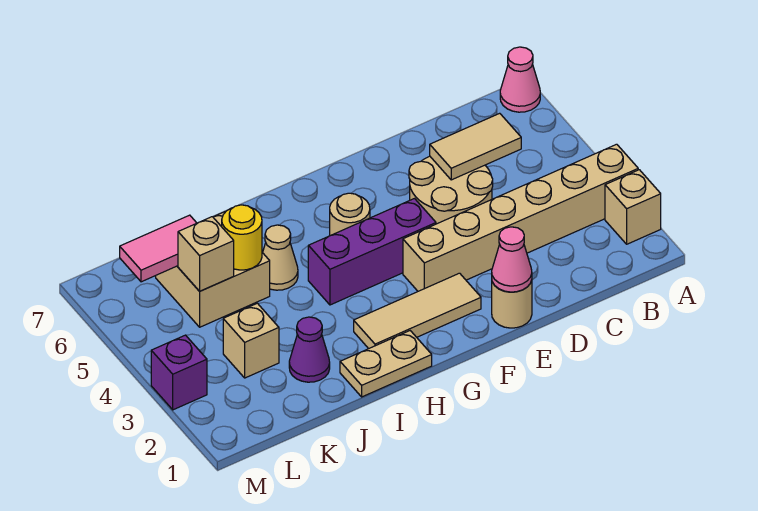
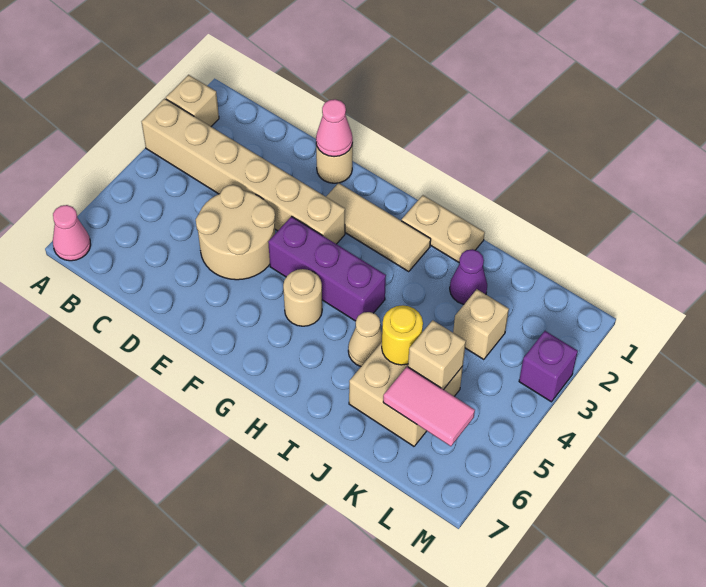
tan 1x2 tile [430,113,521,180] -> none

